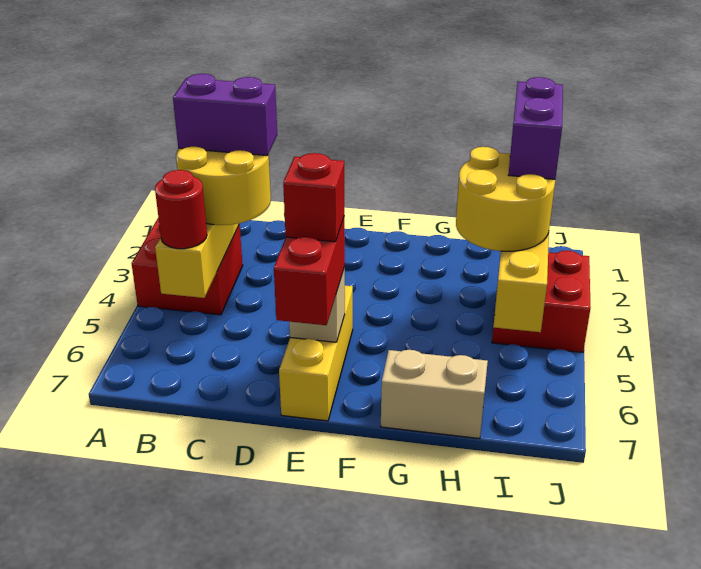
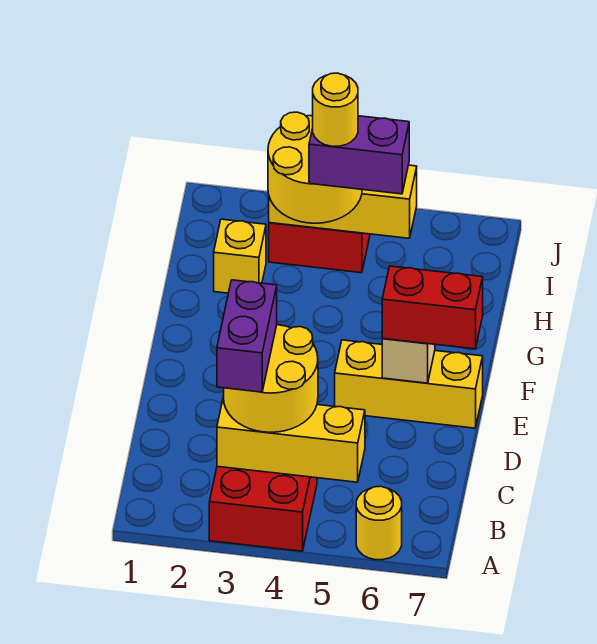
none -> yellow 1x1 round brick [356,486,402,560]
red 1x1 round brick [155,170,207,249] -> none
red 1x1 brick [283,153,344,242] -> none
tan 1x2 brick [381,350,488,439] -> none
none -> yellow 1x1 brick [214,219,266,293]
none -> yellow 1x1 round brick [313,73,358,146]
purple 1x2 brick [508,77,563,179] -> purple 1x2 brick moved to [309,116,409,194]

